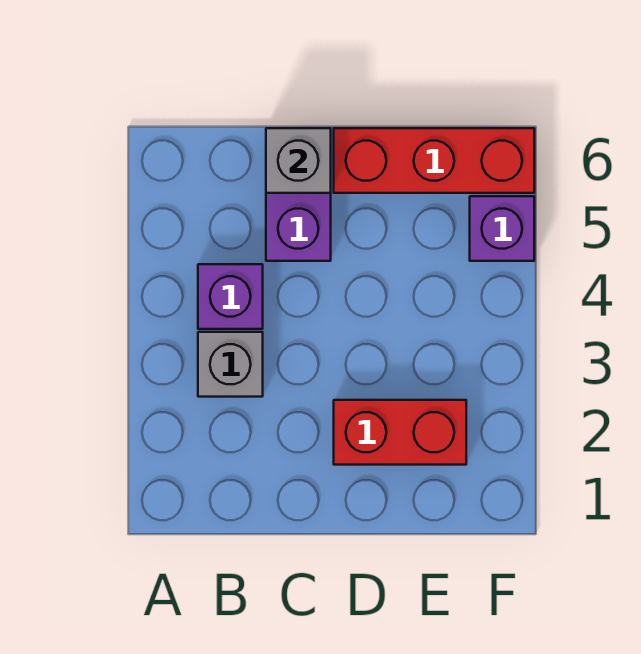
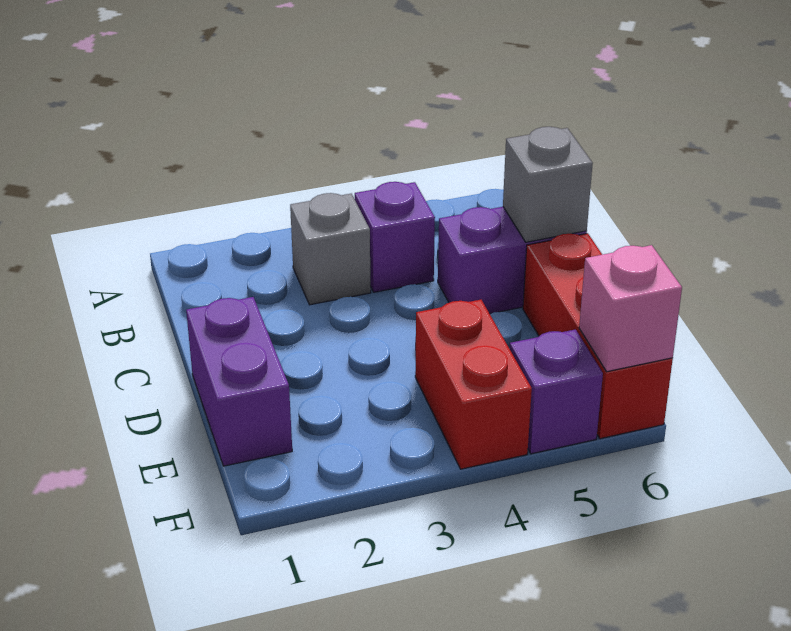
none -> purple 1x2 brick [186,297,292,466]
red 1x2 brick [334,400,466,465] -> red 1x2 brick moved to [415,300,532,469]
none -> pink 1x1 brick [579,245,682,372]

